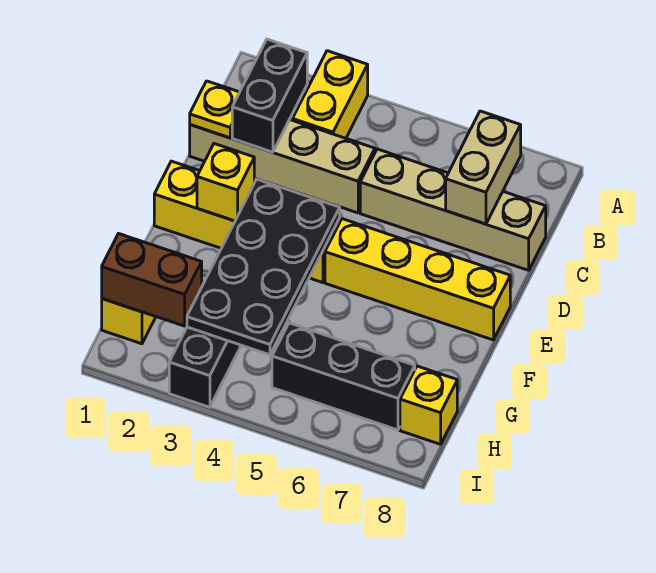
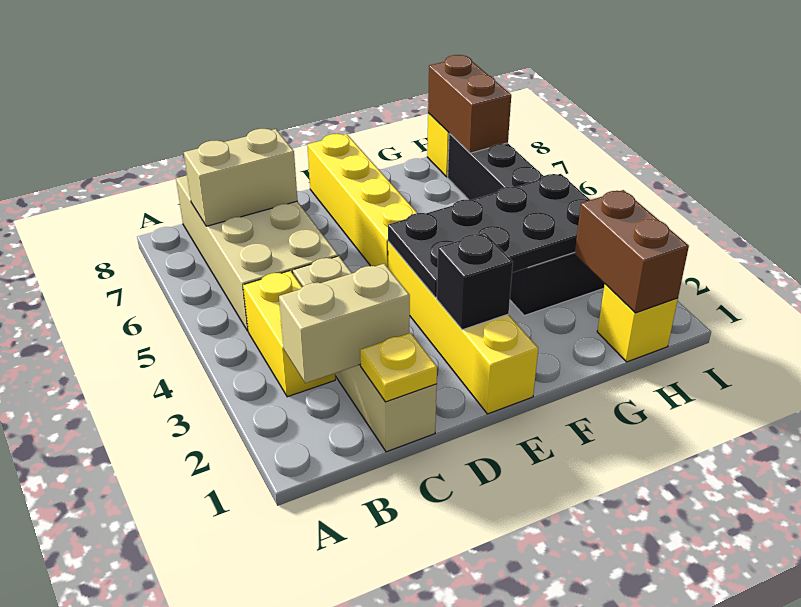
yellow 1x2 brick [293,51,368,138] -> yellow 1x2 brick turned to [243,271,335,397]
black 1x2 brick [232,39,307,152] -> tan 1x2 brick [279,264,410,383]
tan 1x4 brick [360,149,546,270] -> tan 2x4 brick [176,176,338,331]
yellow 1x1 brick [197,144,254,221] -> black 1x1 brick [437,233,513,330]
none -> brown 1x2 brick [428,55,511,153]

